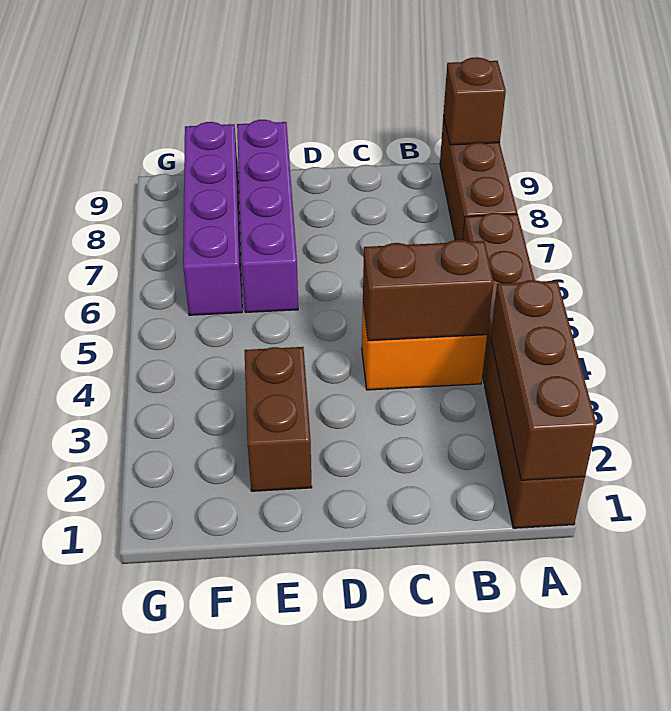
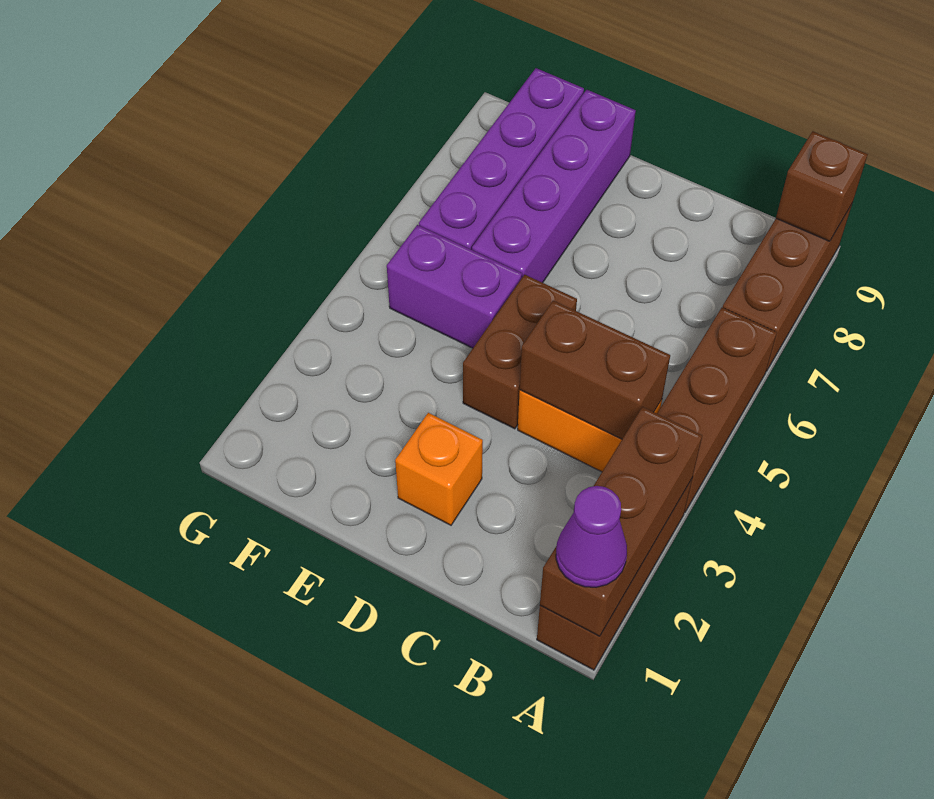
none -> purple 1x1 cone [556,486,627,587]
none -> orange 1x1 brick [395,413,483,525]
brown 1x2 brick [245,347,312,491] -> brown 1x2 brick moved to [463,275,577,429]
none -> purple 1x2 brick [387,225,522,348]

